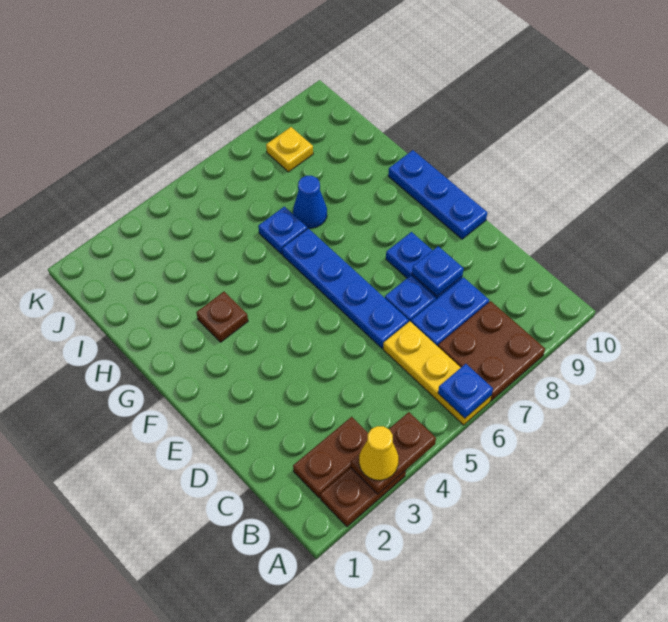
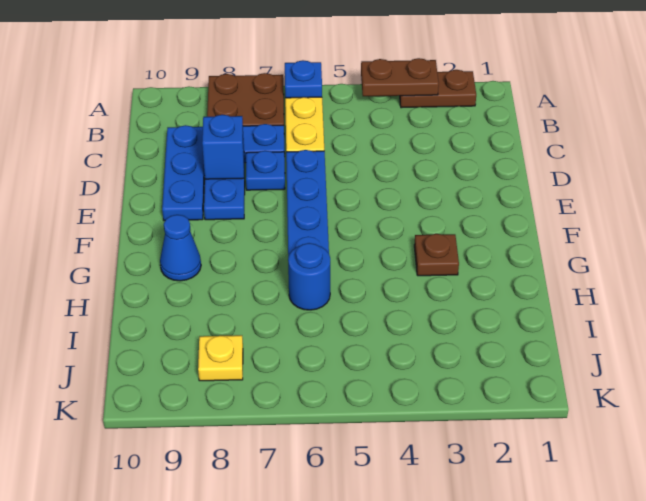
yellow 1x1 cone [359,426,399,480] -> none
brown 1x2 plate [293,417,368,498] -> none
blue 1x1 plate [412,246,464,296] -> blue 1x1 brick [202,115,244,179]
blue 1x3 plate [388,150,487,239] -> blue 1x3 plate moved to [162,125,205,221]
blue 1x1 plate [258,207,307,254] -> blue 1x1 round brick [288,243,330,310]
blue 1x1 cone [293,176,327,228] -> blue 1x1 cone moved to [160,215,201,281]

